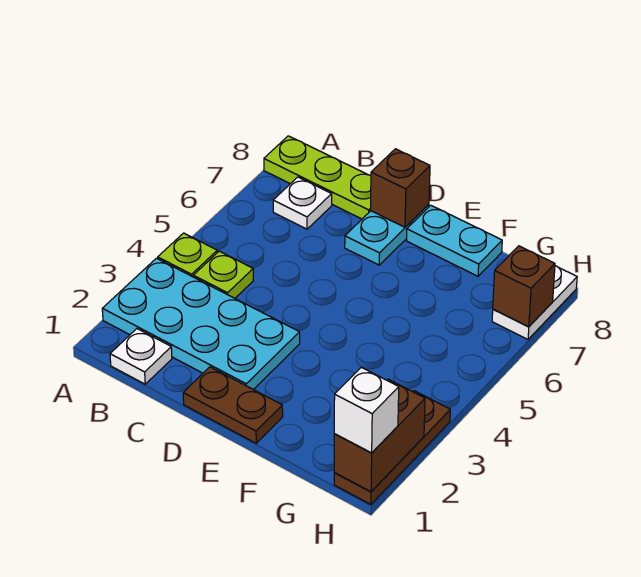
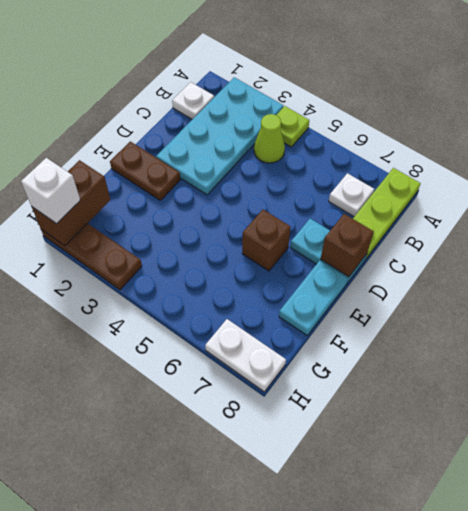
lime 1x1 plate [193,251,253,298] -> lime 1x1 cone [254,114,285,163]
brown 1x2 plate [183,367,283,443] -> brown 1x2 plate turned to [110,141,180,200]
brown 1x2 brick [334,379,425,492] -> brown 1x2 brick turned to [32,160,110,246]
brown 1x1 brick [493,246,555,327] -> brown 1x1 brick moved to [242,210,291,271]

